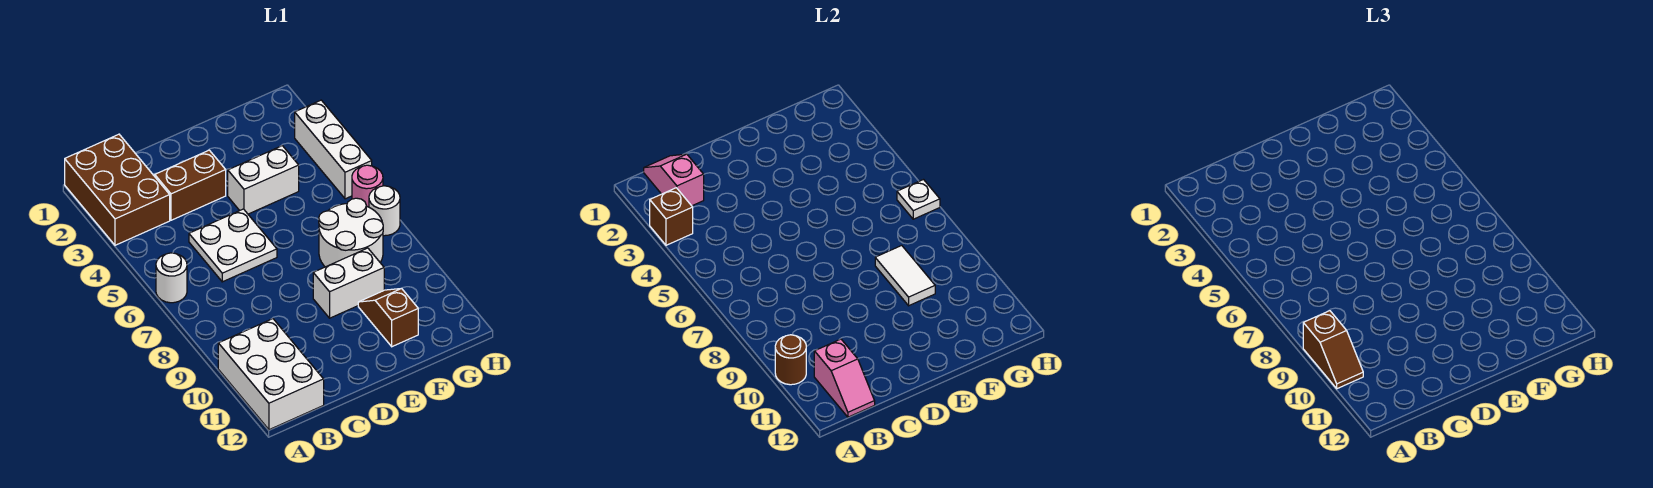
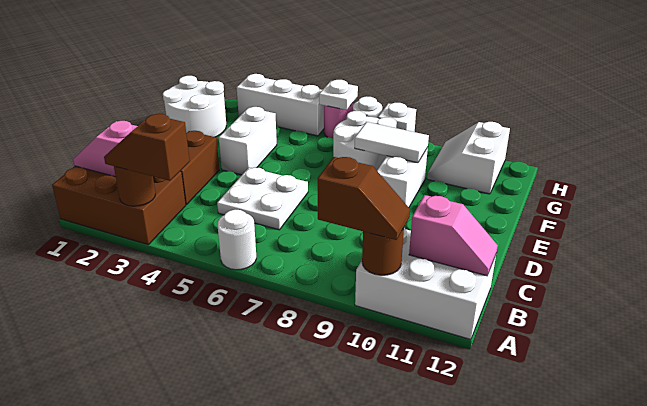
brown 1x1 brick [650,188,693,245] -> brown 1x1 round brick [114,166,155,206]
none -> white 2x2 round brick [163,76,226,137]
brown 1x2 slope [358,288,418,347] -> brown 1x2 slope moved to [104,114,190,181]
none -> white 2x2 slope [427,122,510,194]
none -> white 1x1 brick [378,103,416,132]

